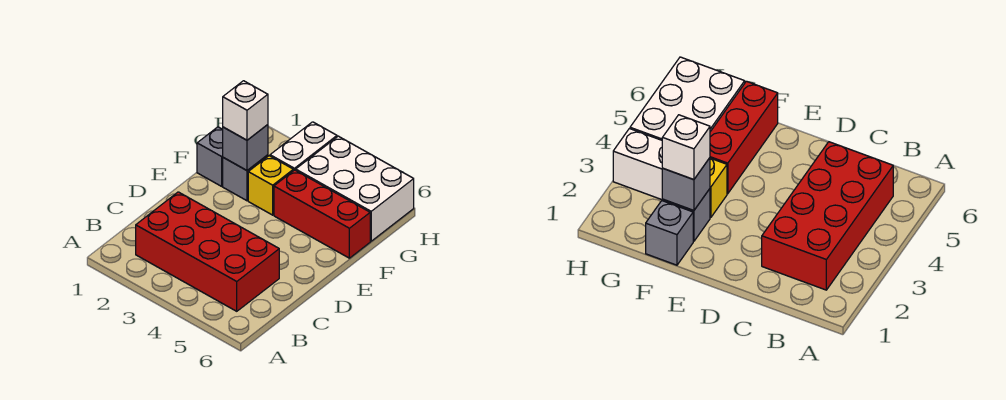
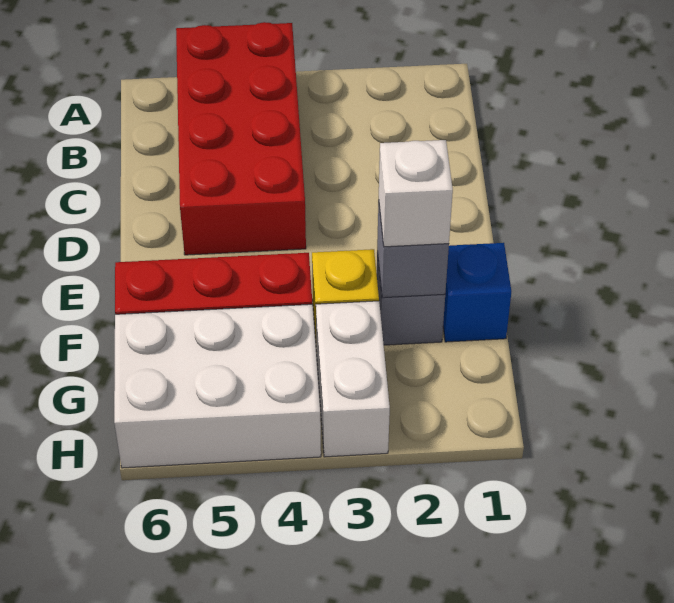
red 2x4 brick [136,192,279,311] -> red 2x4 brick turned to [176,22,306,255]
grey 1x1 brick [197,127,223,186] -> blue 1x1 brick [443,243,511,342]

